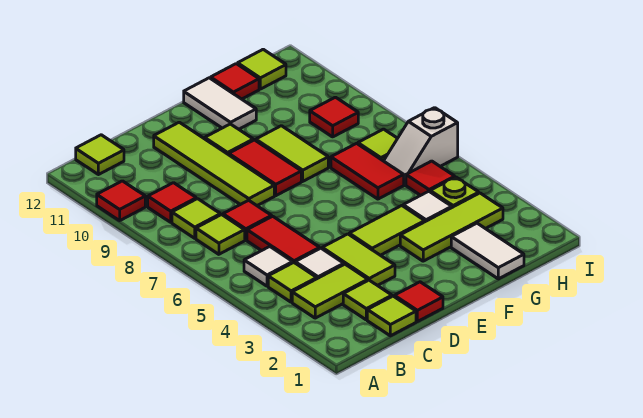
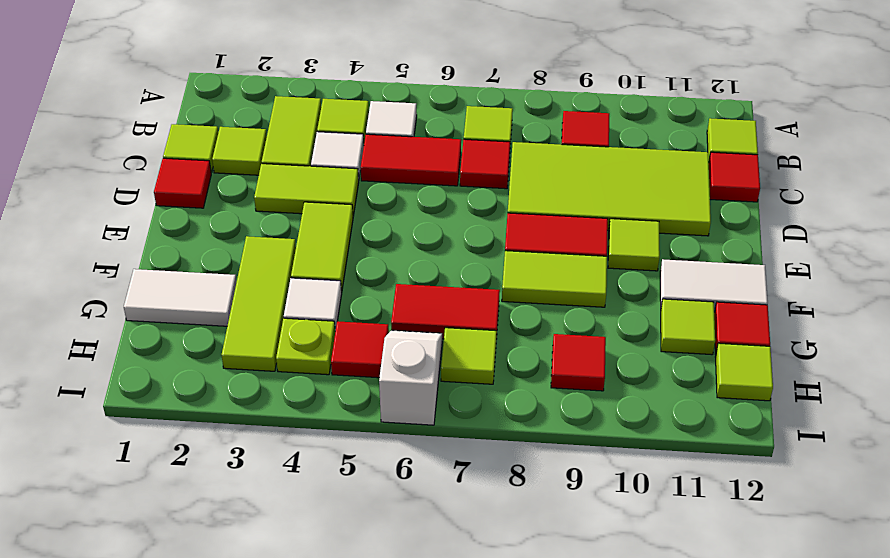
red 1x1 tile [97,181,145,221] -> red 1x1 tile moved to [709,152,760,202]
lime 1x1 tile [172,199,220,238] -> lime 1x1 tile moved to [661,299,715,355]
lime 1x4 tile [154,122,274,206] -> lime 2x4 tile [508,142,711,236]

